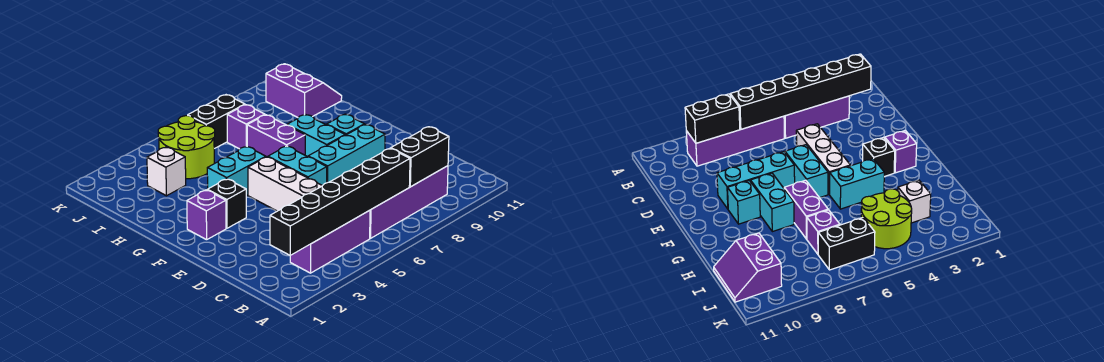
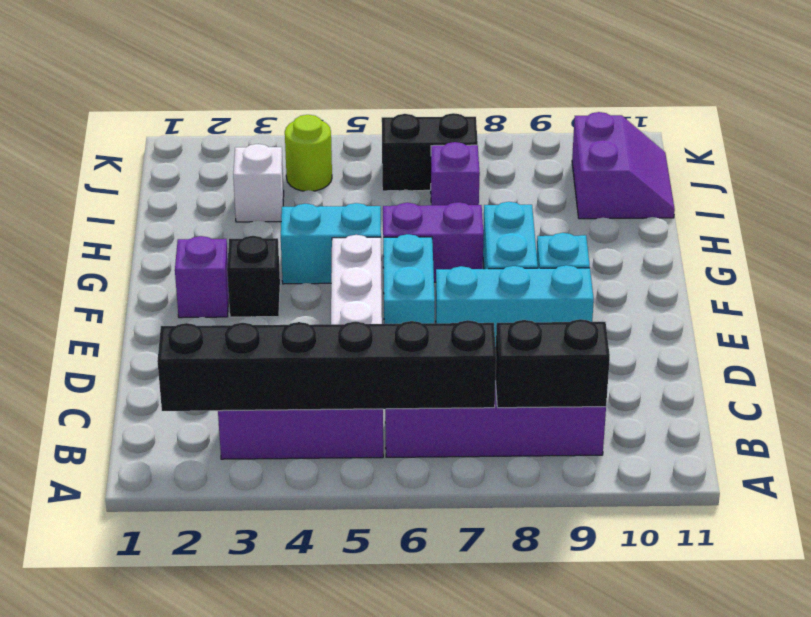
purple 1x2 brick [247,115,305,157] -> purple 1x2 brick turned to [383,202,483,282]
lime 2x2 round brick [158,116,215,179] -> lime 1x1 round brick [285,115,332,191]

